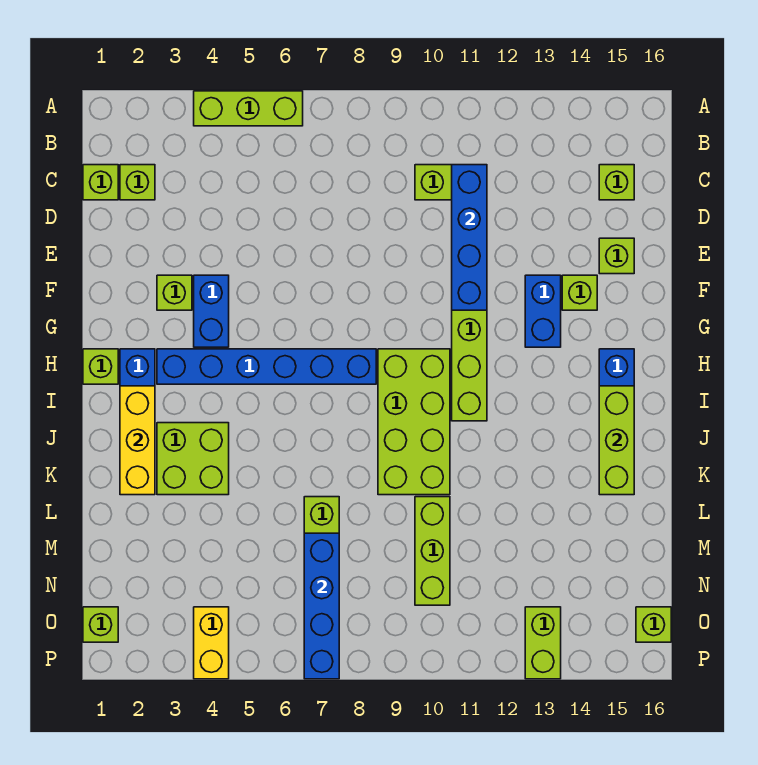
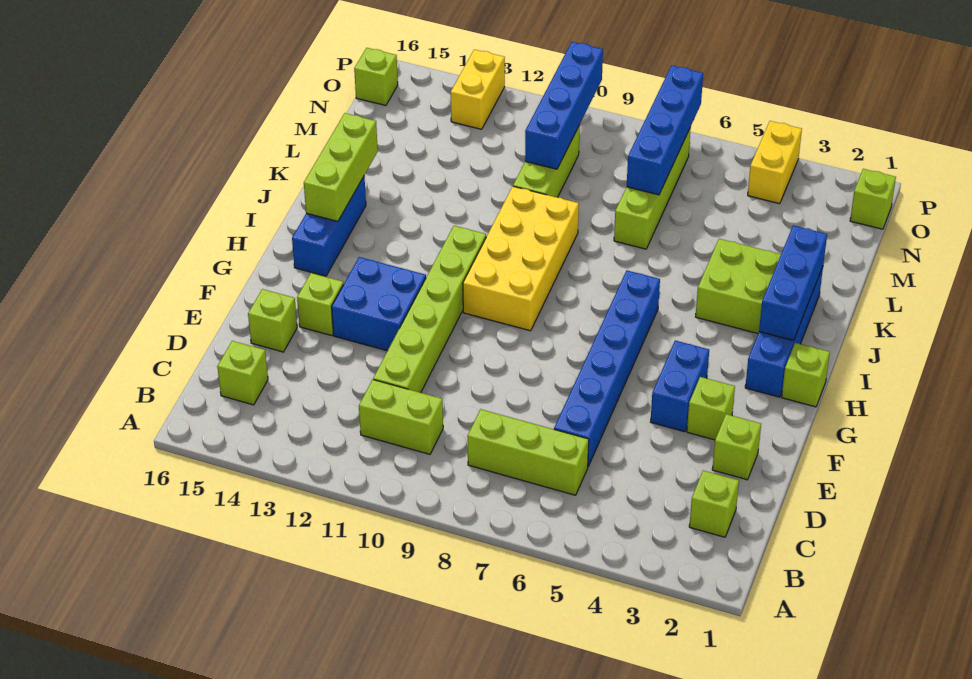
lime 1x3 brick [194,91,303,126] -> lime 1x3 brick moved to [467,409,589,495]
lime 1x1 brick [83,165,118,200] -> lime 1x1 brick moved to [712,414,761,480]
blue 1x4 brick [452,165,487,310] -> blue 1x4 brick moved to [525,42,603,169]
blue 1x2 brick [525,275,561,347] -> blue 2x2 brick [332,257,426,351]
blue 1x6 brick [157,349,376,384] -> blue 1x6 brick turned to [554,270,660,466]
lime 2x4 brick [378,349,450,495] -> yellow 2x4 brick [463,186,579,331]
yellow 1x3 brick [120,386,155,495] -> blue 1x3 brick [759,225,827,341]
lime 1x2 brick [525,607,561,679] -> yellow 1x2 brick [451,49,505,129]

